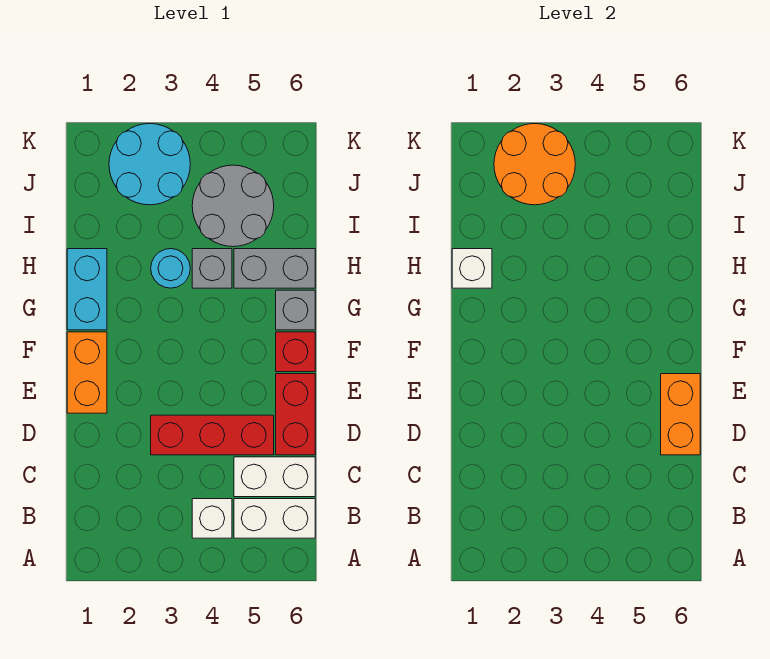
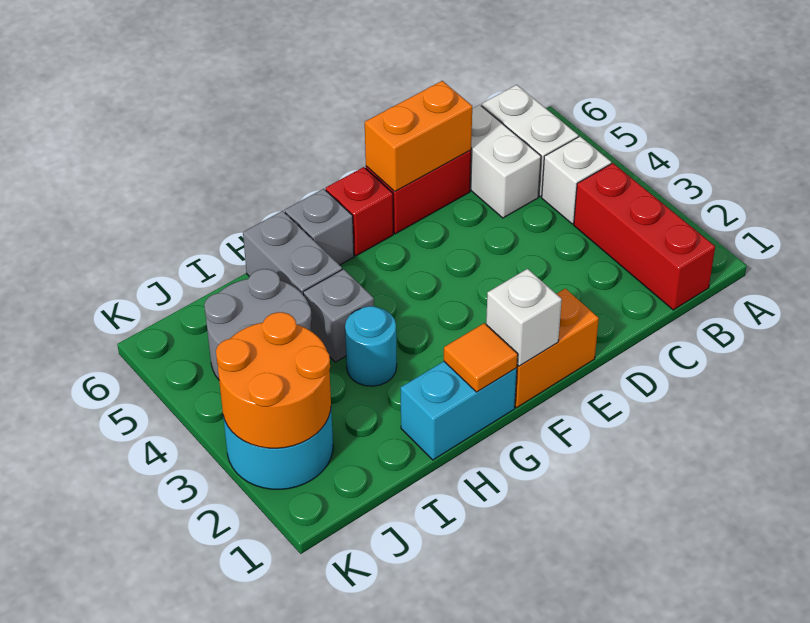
red 1x3 brick [151,415,274,455] -> red 1x3 brick moved to [574,163,715,310]
none -> orange 1x1 tile [444,323,518,392]
white 1x1 brick [452,249,492,288] -> white 1x1 brick moved to [486,269,562,366]

